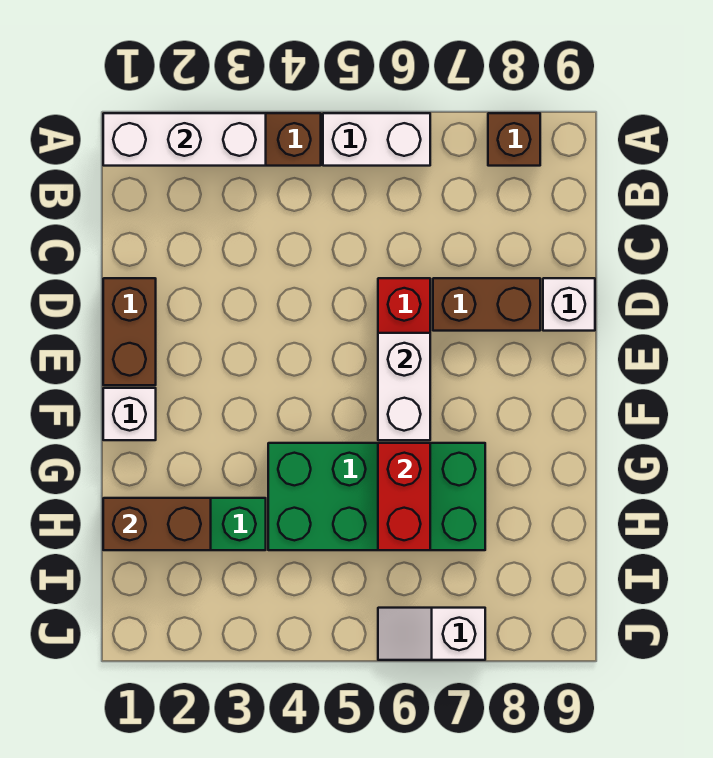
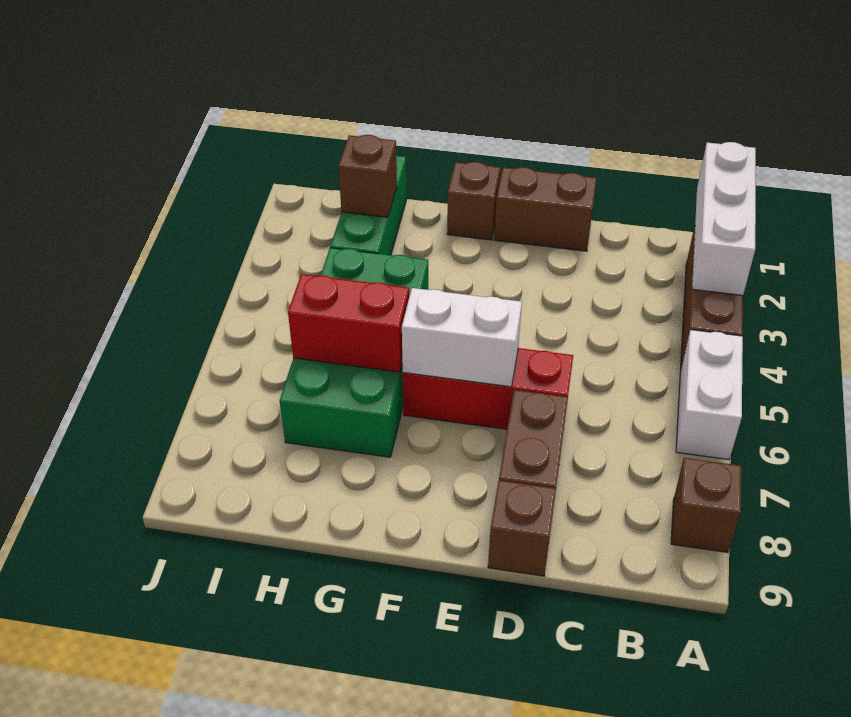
white 1x1 brick [543,278,595,331] -> brown 1x1 brick [488,480,556,576]
white 1x1 brick [103,388,156,440] -> brown 1x1 brick [447,162,500,240]
brown 1x2 brick [103,498,211,550] -> brown 1x1 brick [338,135,397,217]
white 1x2 slope [378,608,485,660] -> none

